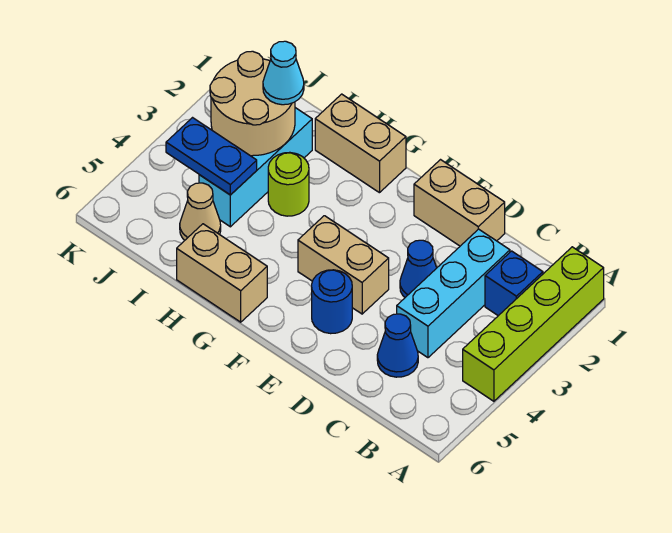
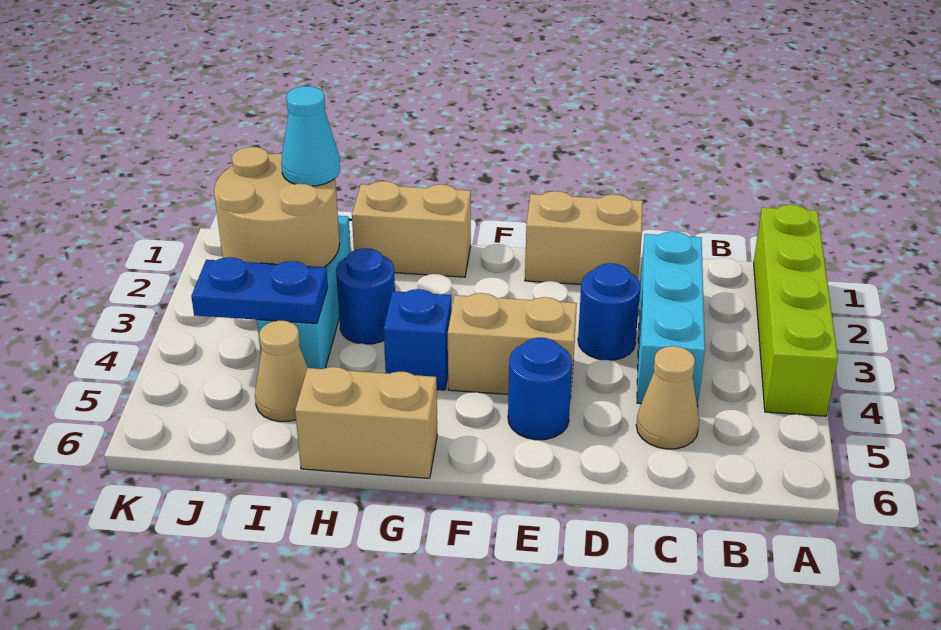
blue 1x1 brick [485,251,543,316] -> blue 1x1 brick moved to [384,289,452,390]
blue 1x1 cone [377,314,418,377] -> tan 1x1 cone [636,346,699,449]
blue 1x1 cone [400,240,437,297] -> blue 1x1 round brick [578,263,640,360]
lime 1x1 round brick [268,152,309,216] -> blue 1x1 round brick [336,248,395,344]

